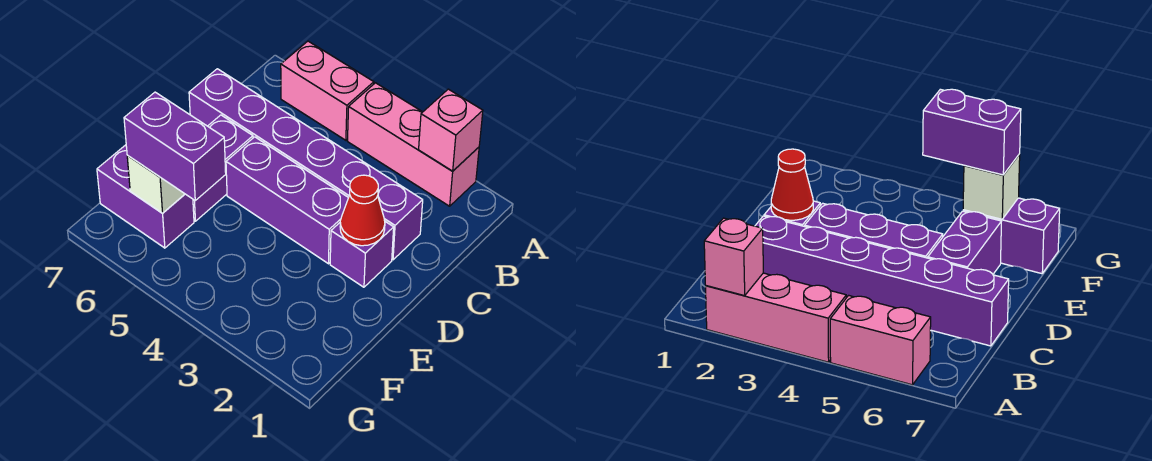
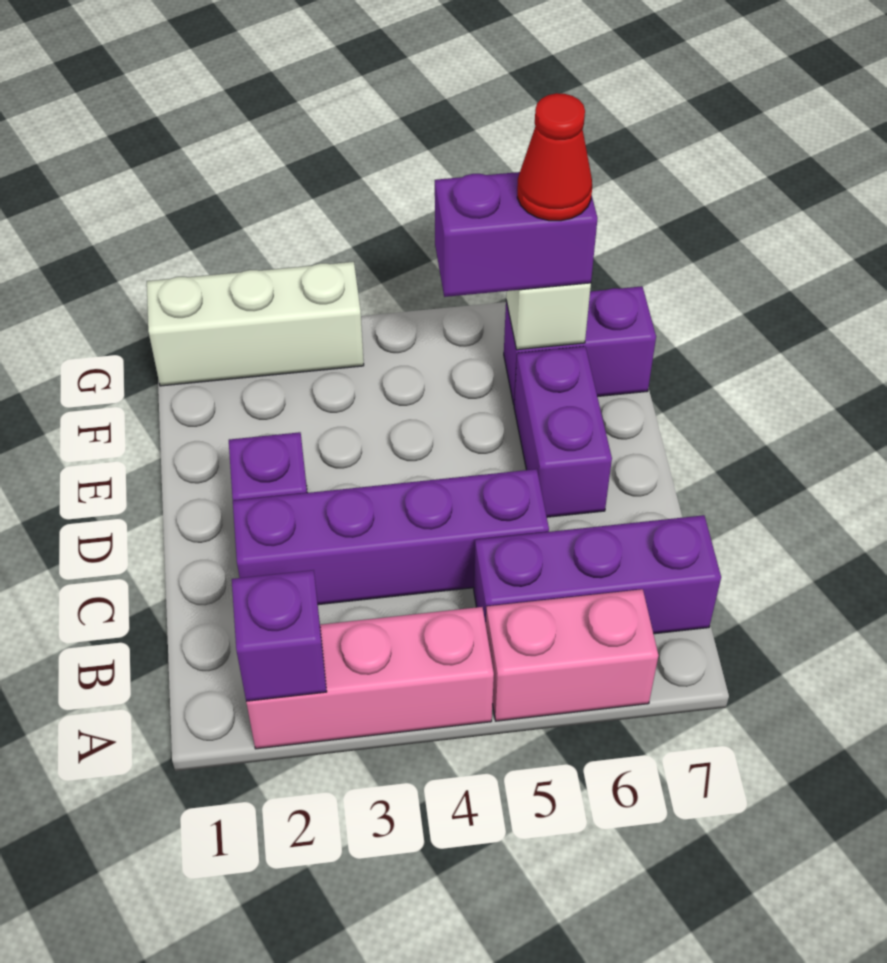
pink 1x1 brick [419,89,483,171] -> purple 1x1 brick [232,570,327,702]
purple 1x6 brick [189,69,423,260] -> purple 1x4 brick [233,469,549,605]
red 1x1 cone [340,175,385,246] -> red 1x1 cone moved to [517,93,592,221]
purple 1x3 brick [226,137,348,264] -> purple 1x3 brick moved to [474,515,721,634]
none -> white 1x3 brick [147,262,364,386]

